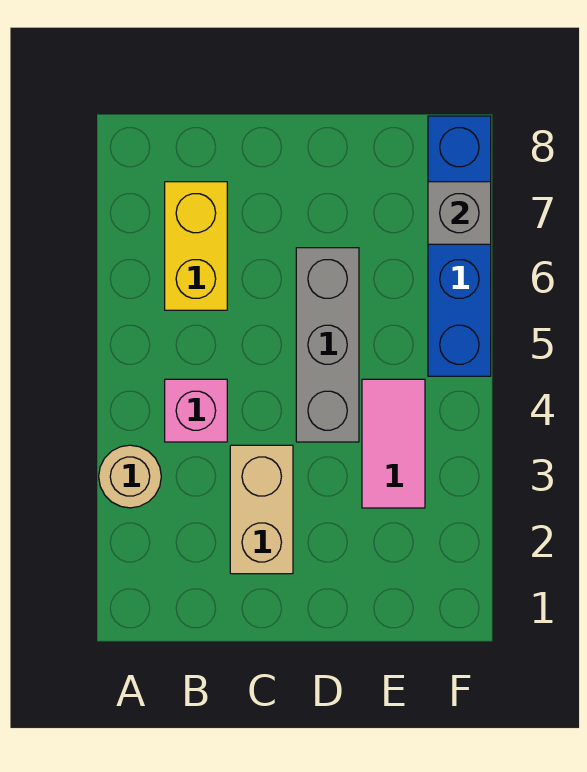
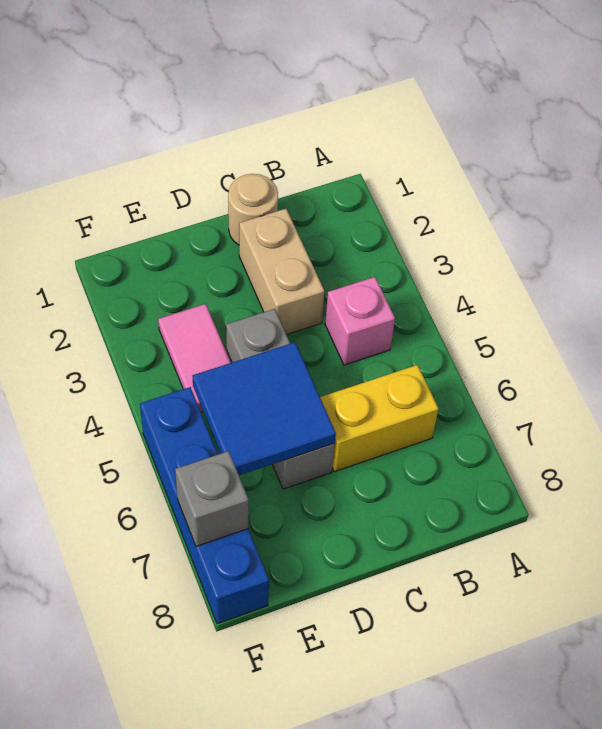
tan 1x1 round brick [99,445,161,508] -> tan 1x1 round brick moved to [228,174,278,245]
yellow 1x2 brick [165,182,227,310] -> yellow 1x2 brick turned to [320,365,439,472]
none -> blue 2x2 tile [193,342,336,475]

